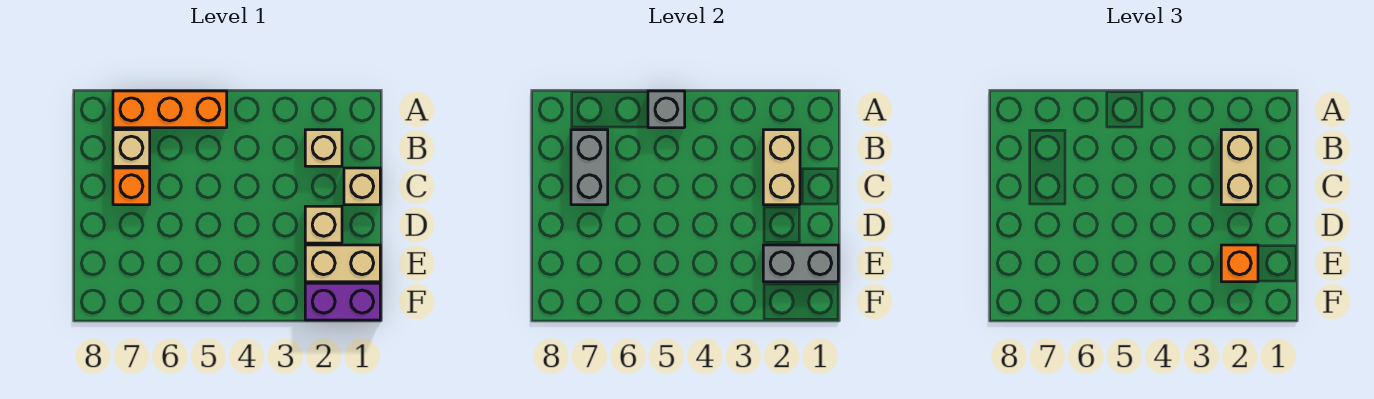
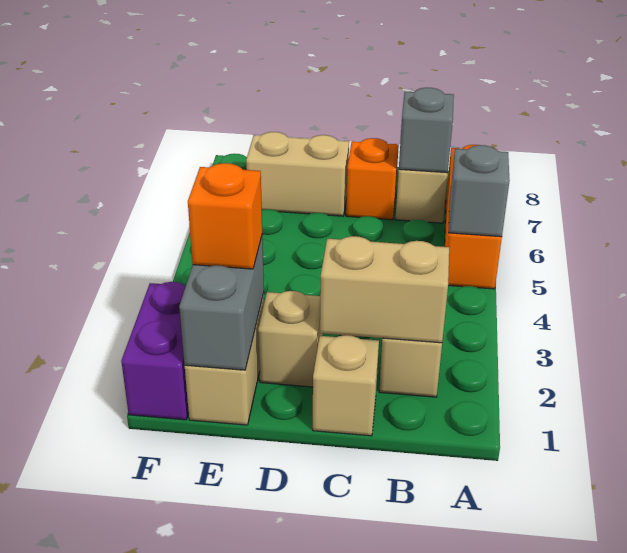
tan 1x2 brick [1221,130,1258,205] -> tan 1x2 brick moved to [246,132,349,216]
grey 1x2 brick [571,130,608,205] -> grey 1x1 brick [399,88,454,173]

